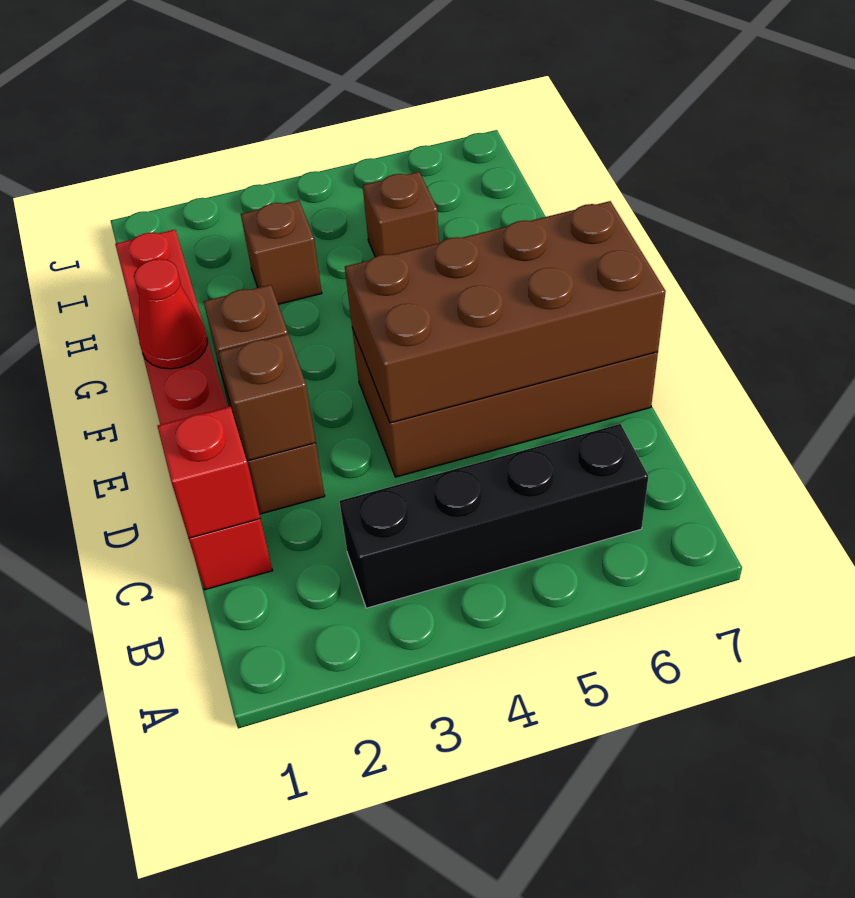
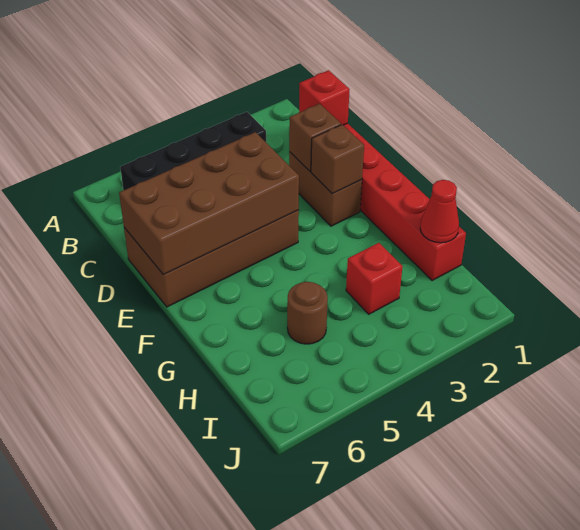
red 1x1 cone [134,259,207,369] -> red 1x1 cone moved to [420,180,459,243]
brown 1x1 brick [241,200,322,304] -> red 1x1 brick [346,243,403,314]
brown 1x1 brick [363,172,439,257] -> brown 1x1 round brick [287,282,328,344]

